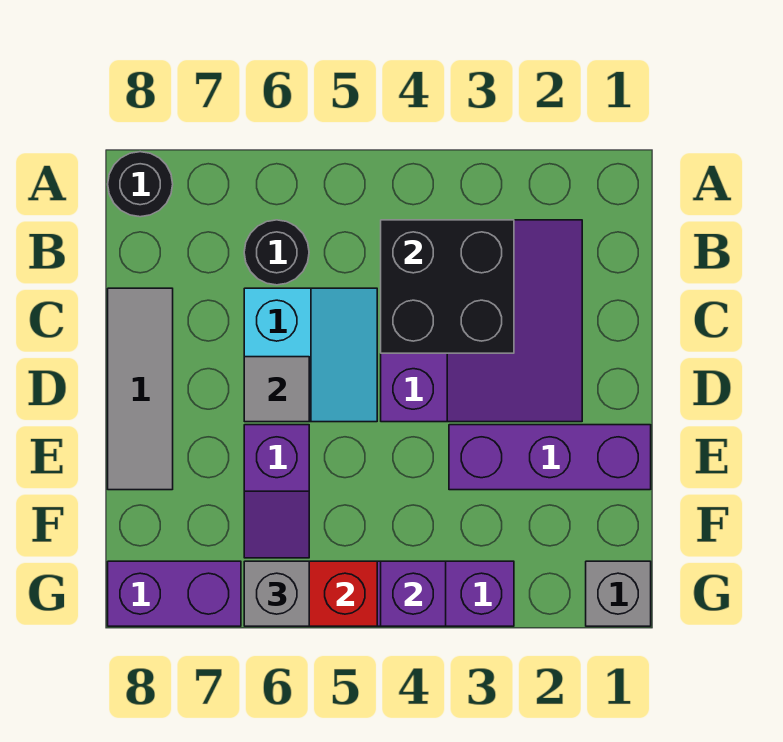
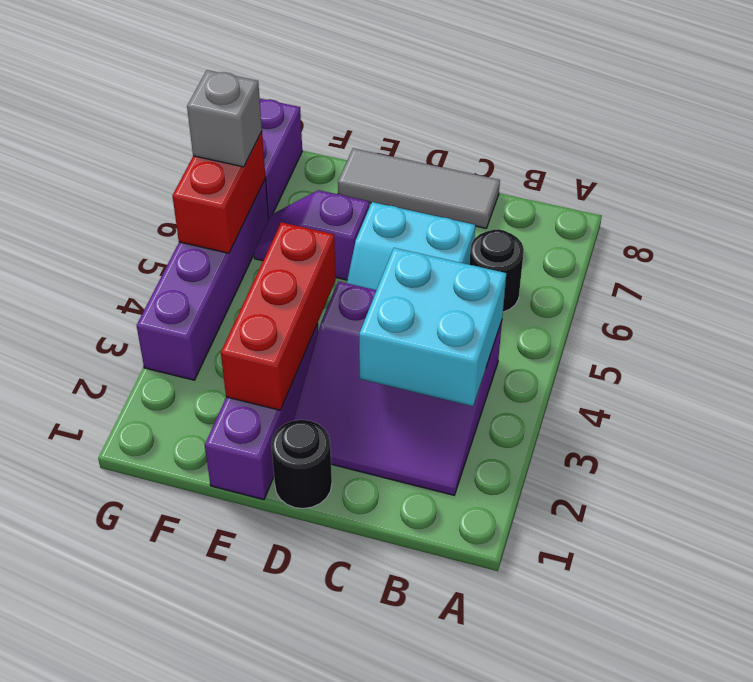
black 1x1 round brick [108,152,173,217] -> black 1x1 round brick moved to [271,420,332,509]
black 2x2 brick [381,220,514,353] -> cyan 2x2 brick [359,248,506,406]
grey 1x1 tile [244,357,309,422] -> none
none -> red 1x3 brick [221,222,336,410]
grey 1x1 brick [586,561,651,626] -> none
purple 1x1 brick [381,561,446,626] -> none

